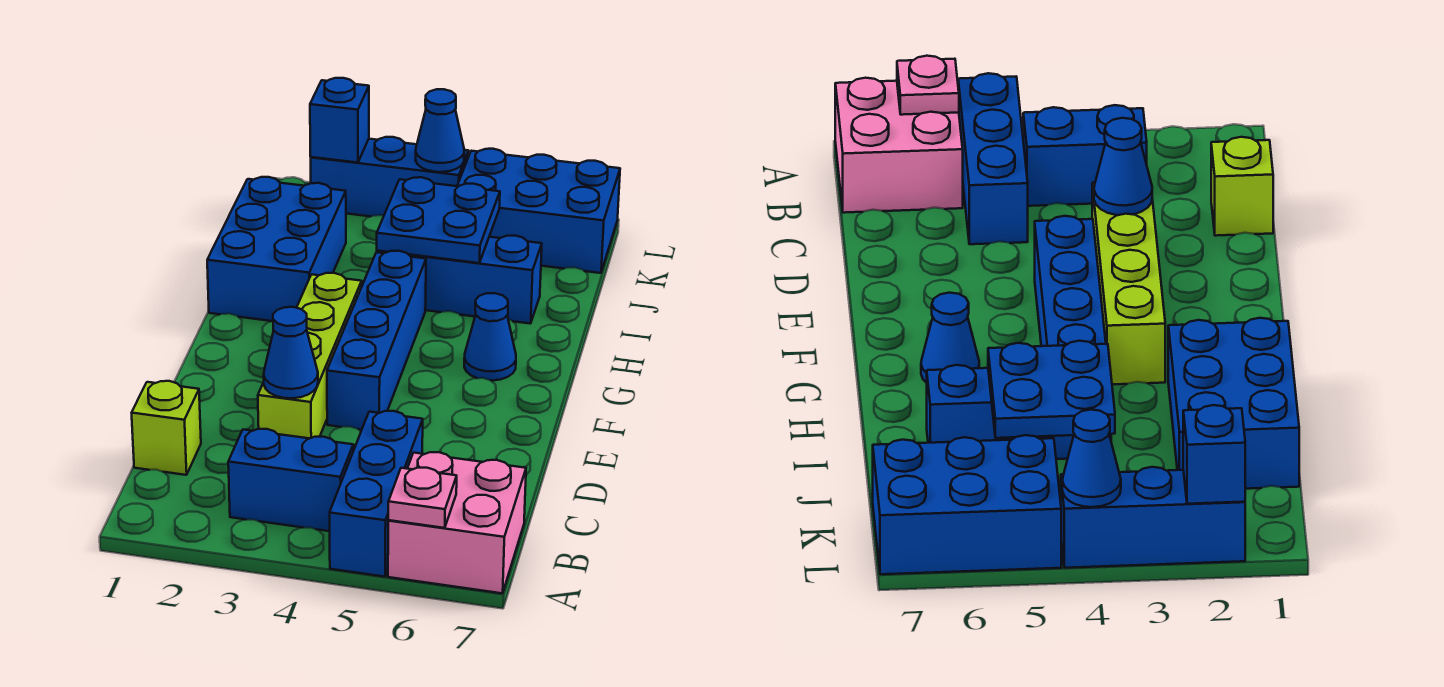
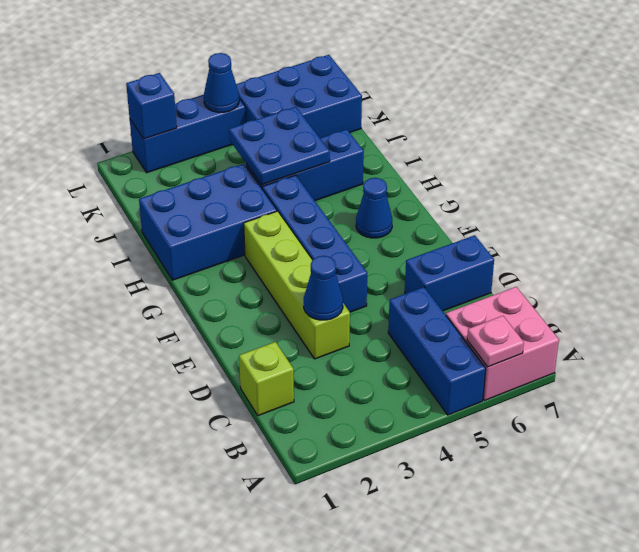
blue 1x2 brick [228,429,353,531] -> blue 1x2 brick moved to [405,235,494,311]
blue 2x3 brick [207,177,346,321] -> blue 2x3 brick turned to [139,164,277,280]

